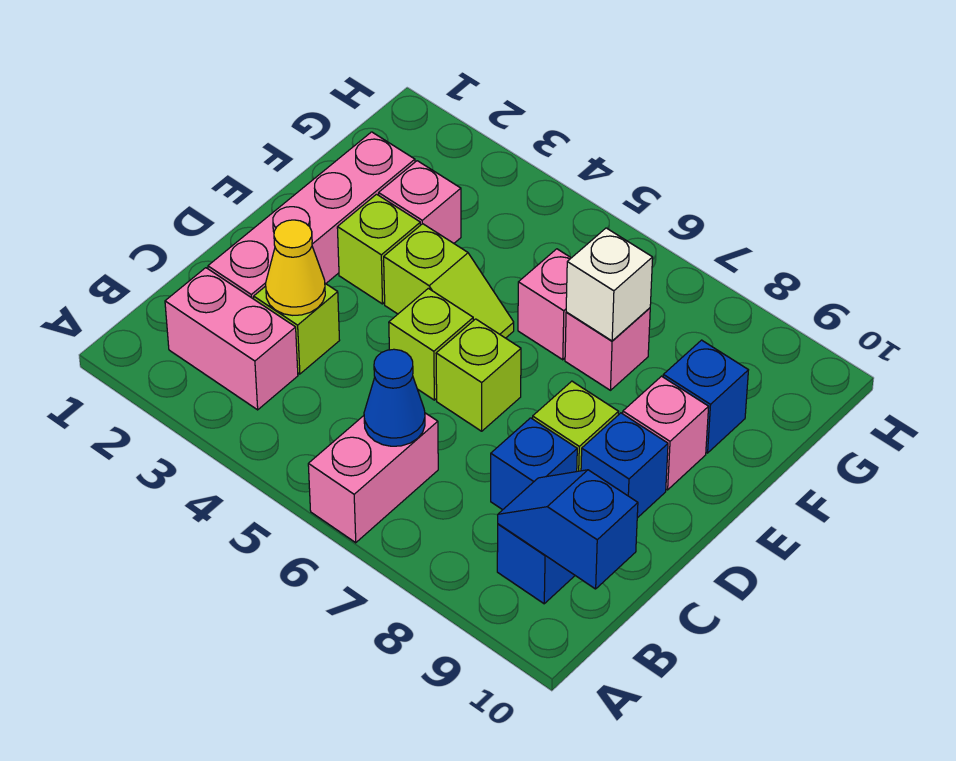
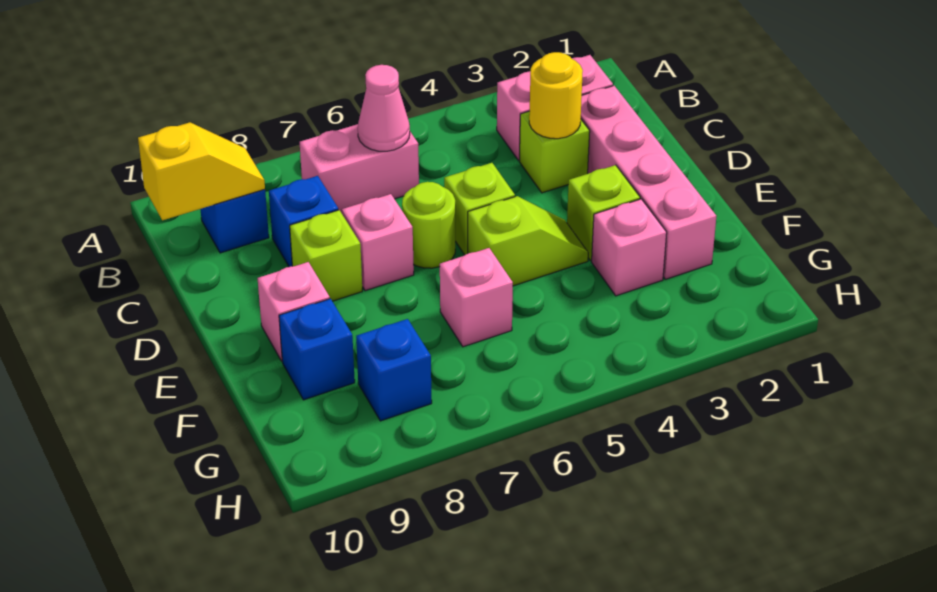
pink 1x2 brick [308,413,438,543] -> pink 1x2 brick turned to [300,124,419,213]
blue 1x1 cone [364,349,425,446] -> pink 1x1 cone [358,65,410,151]
blue 1x2 slope [498,470,638,589] -> yellow 1x2 slope [138,122,265,220]
yellow 1x1 cone [266,220,325,315] -> yellow 1x1 round brick [529,52,583,139]
lime 1x1 brick [436,319,521,431] -> lime 1x1 round brick [402,182,455,268]
blue 1x1 brick [581,413,668,518] -> blue 1x1 brick moved to [356,319,432,421]
lime 1x2 slope [384,224,514,338] -> lime 1x2 slope turned to [468,196,588,286]
pink 1x1 brick [565,308,650,390] -> pink 1x1 brick moved to [342,194,414,291]
white 1x1 brick [566,228,653,341] -> none

